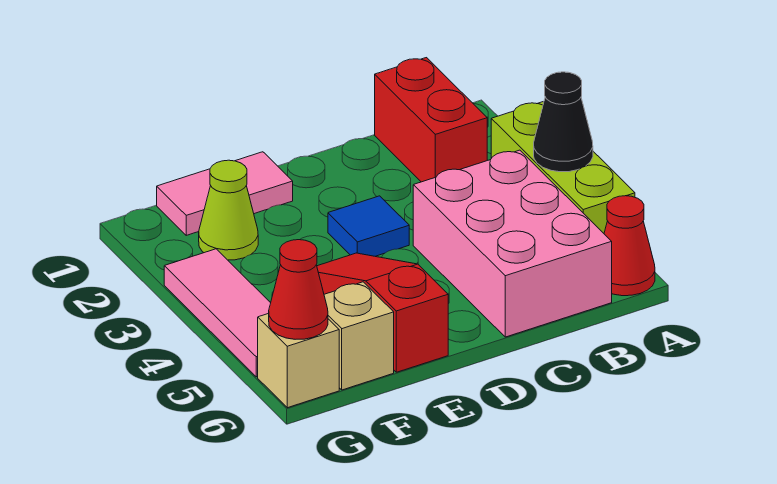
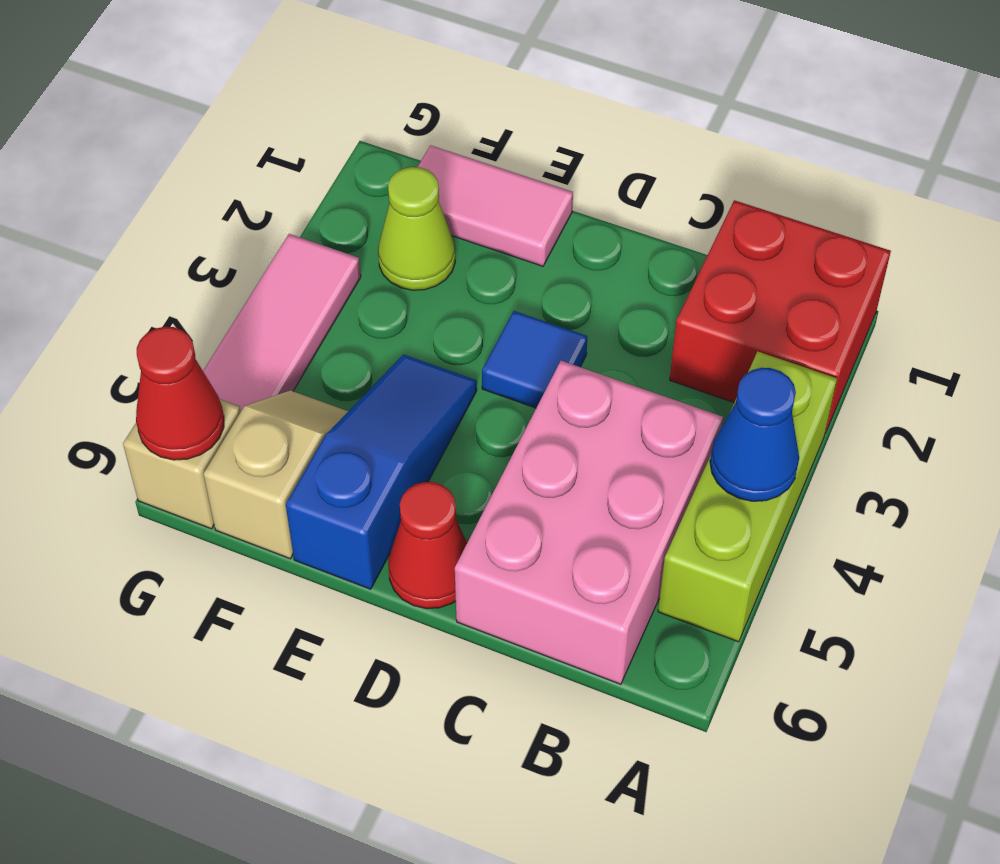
black 1x1 cone [534,72,593,172] -> blue 1x1 cone [710,368,799,501]
red 1x1 cone [604,196,655,296] -> red 1x1 cone moved to [388,482,467,609]
red 1x2 brick [375,58,487,182] -> red 2x2 brick [670,200,891,434]
red 1x3 slope [317,253,448,372] -> blue 1x3 slope [286,355,477,589]

